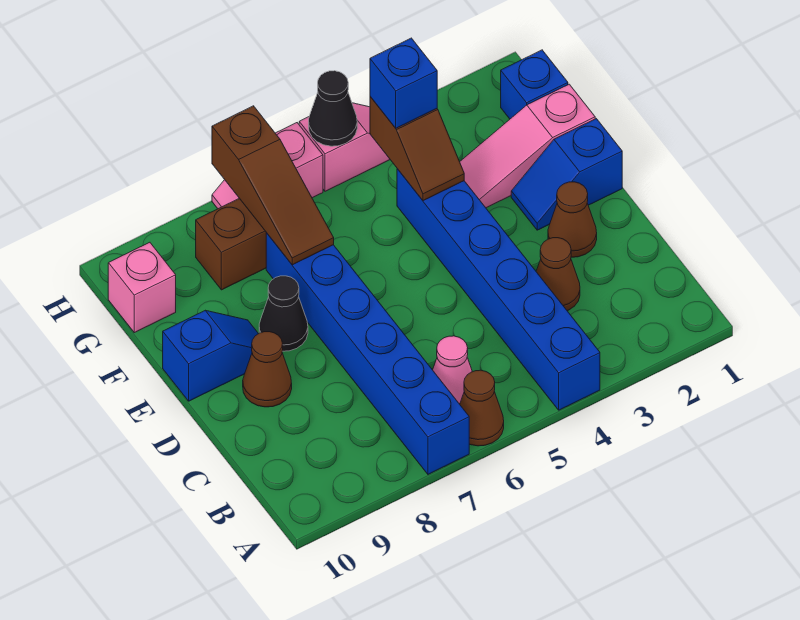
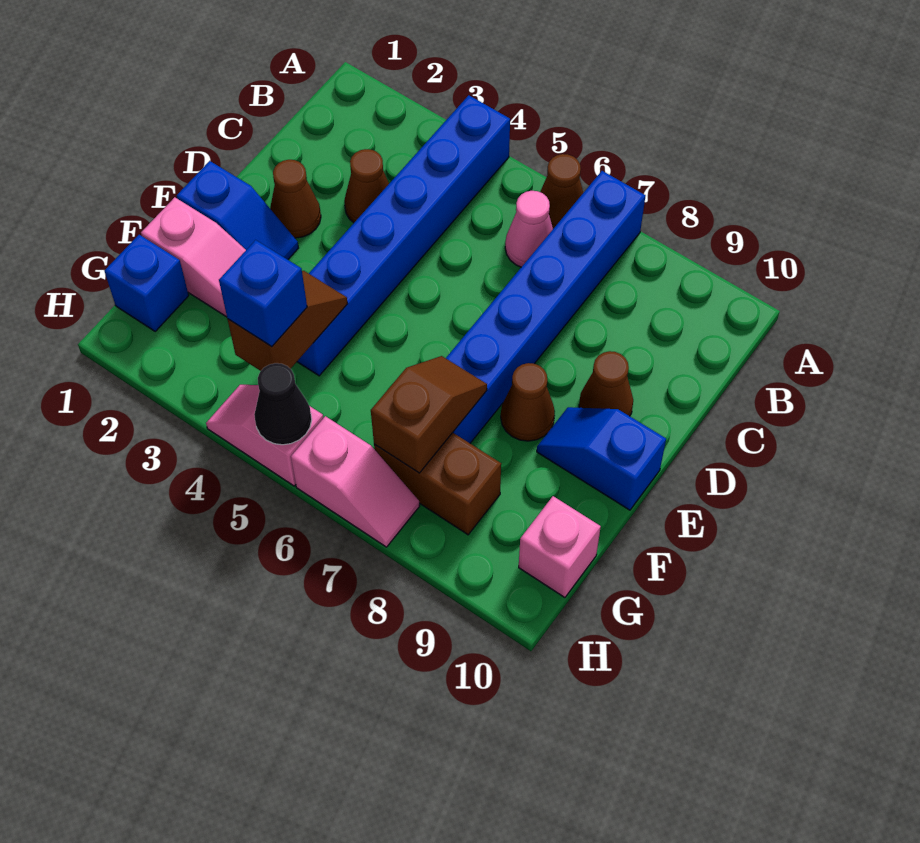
black 1x1 cone [259,276,308,351] -> brown 1x1 cone [501,363,555,441]
brown 1x3 slope [212,106,334,265] -> brown 1x2 slope [371,356,487,473]

